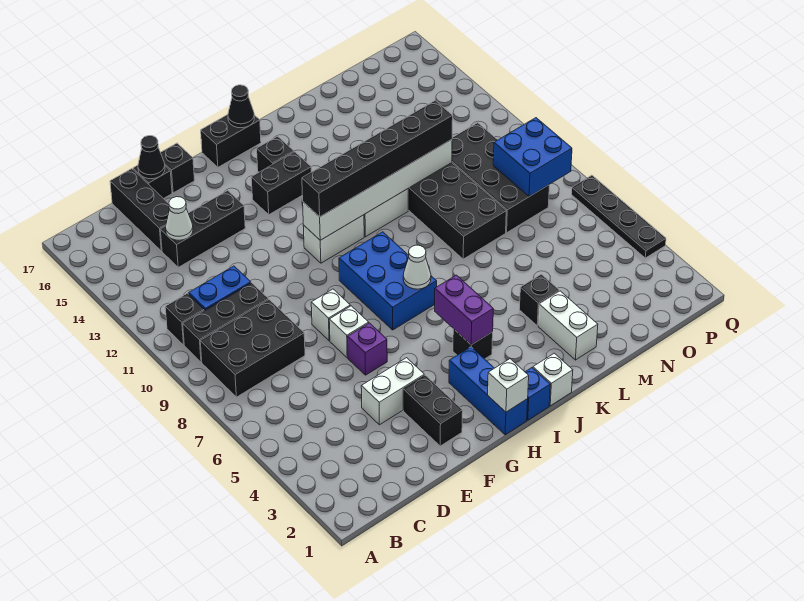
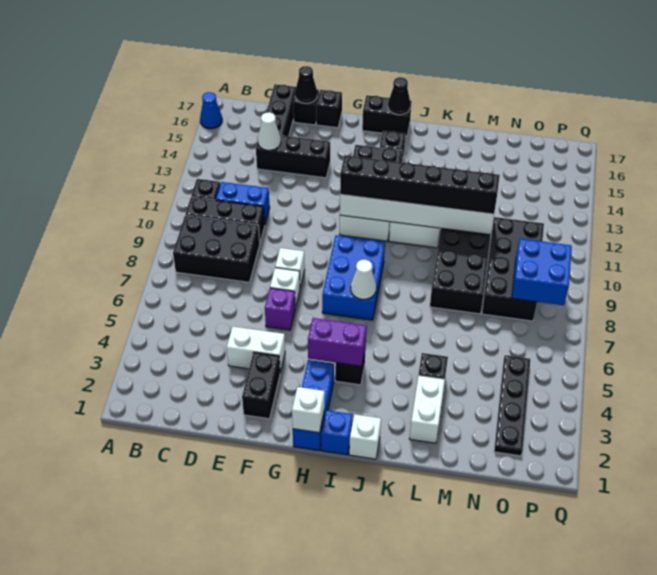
none -> blue 1x1 cone [200,92,222,129]
purple 1x2 brick [435,275,493,345] -> purple 1x2 brick turned to [308,318,367,366]
black 1x4 plate [572,175,666,258] -> black 1x4 plate moved to [494,355,530,456]

